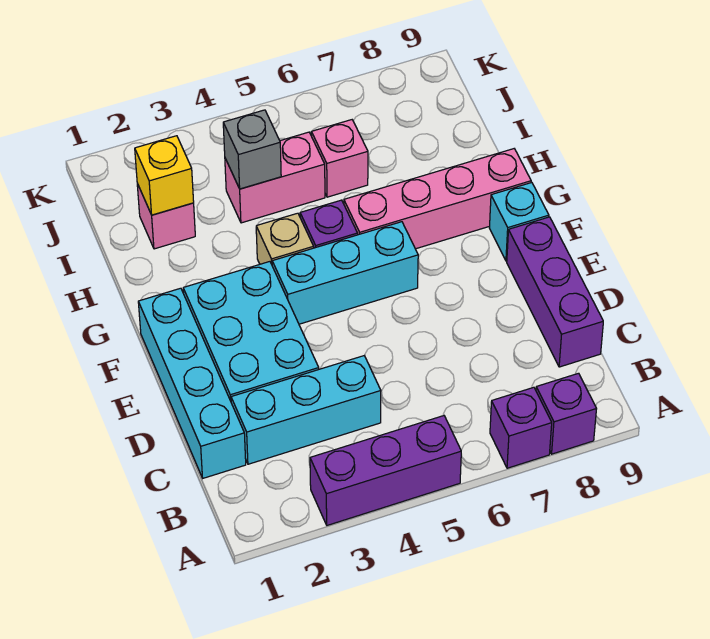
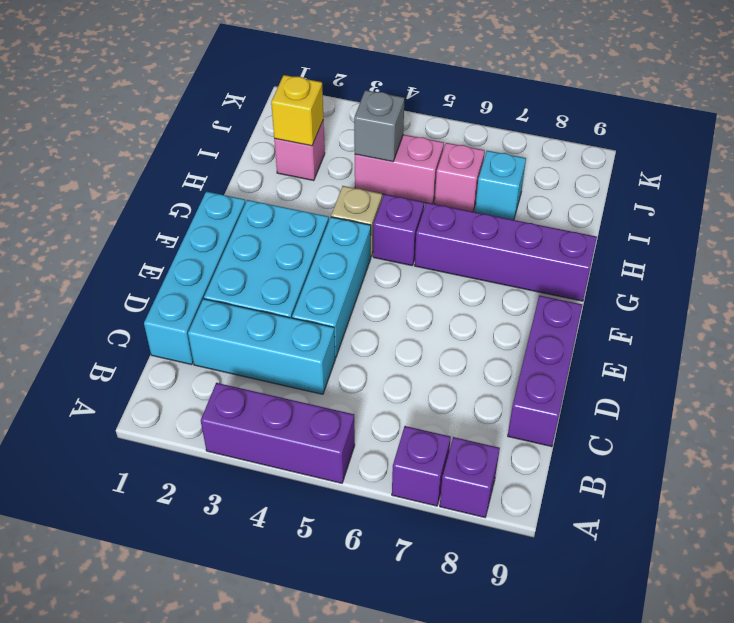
cyan 1x3 brick [272,222,418,324] -> cyan 1x3 brick turned to [292,217,371,358]
cyan 1x1 brick [490,183,549,261] -> cyan 1x1 brick moved to [475,151,526,220]
pink 1x4 brick [344,149,531,249] -> purple 1x4 brick [415,203,597,301]

